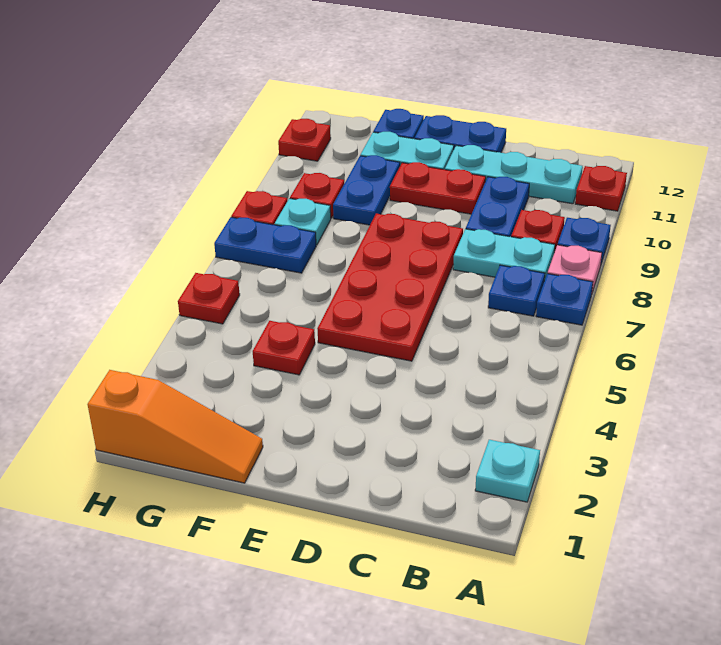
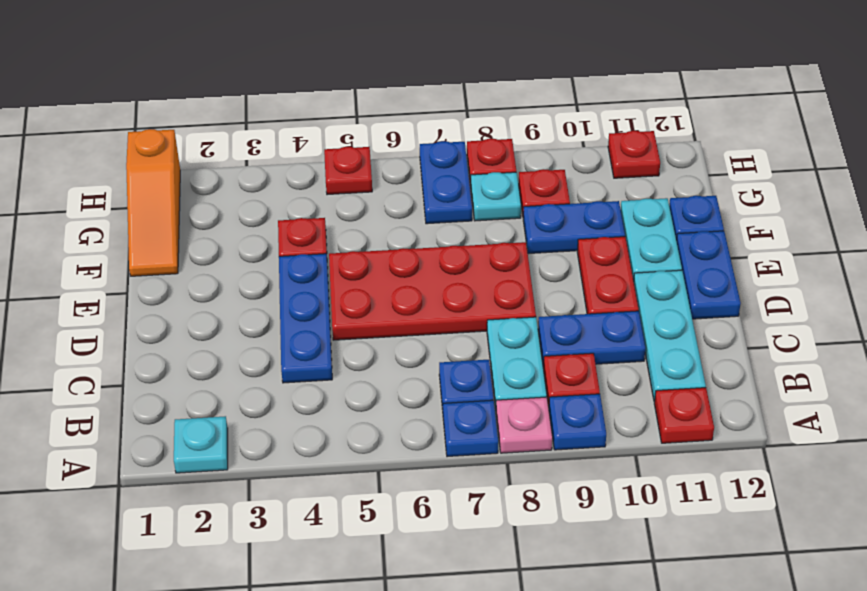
none -> blue 1x3 plate [279,254,332,383]

